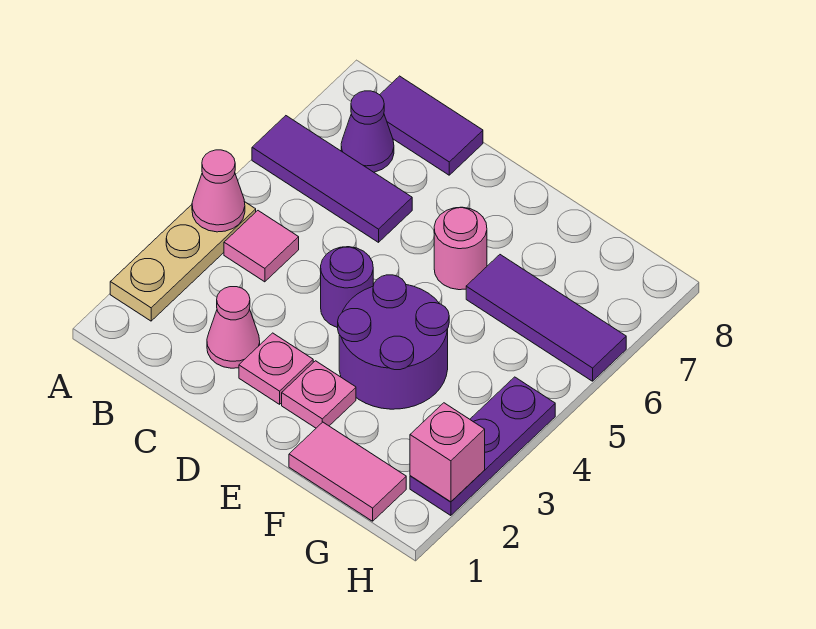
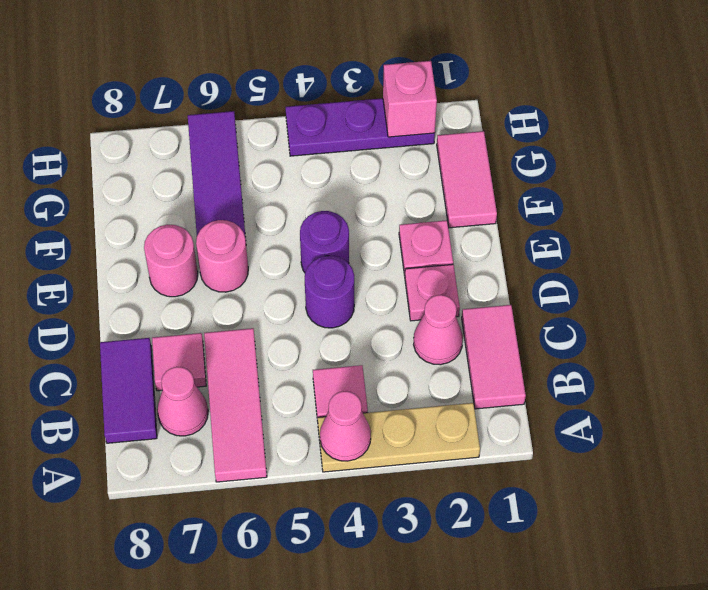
purple 1x3 tile [252,116,412,242] -> pink 1x3 tile [204,328,267,482]
none -> pink 1x2 tile [462,305,526,409]
purple 1x1 cone [341,91,394,172] -> pink 1x1 cone [157,367,208,436]
none -> pink 1x1 tile [152,333,206,391]
purple 2x2 round brick [338,275,449,409] -> purple 1x1 round brick [300,211,349,272]
none -> pink 1x1 round brick [144,225,198,297]

